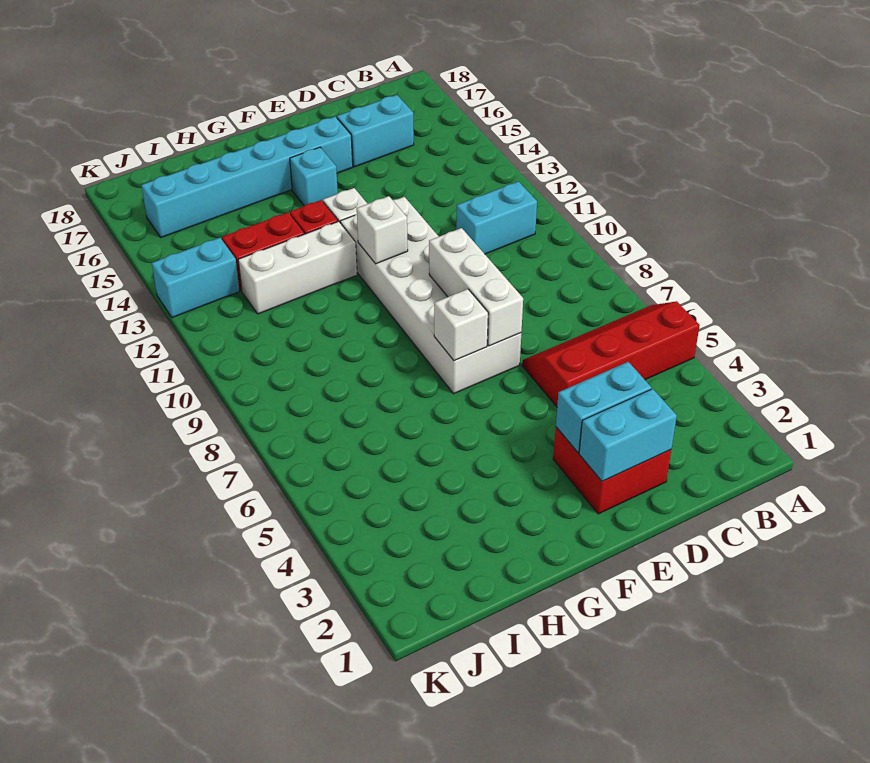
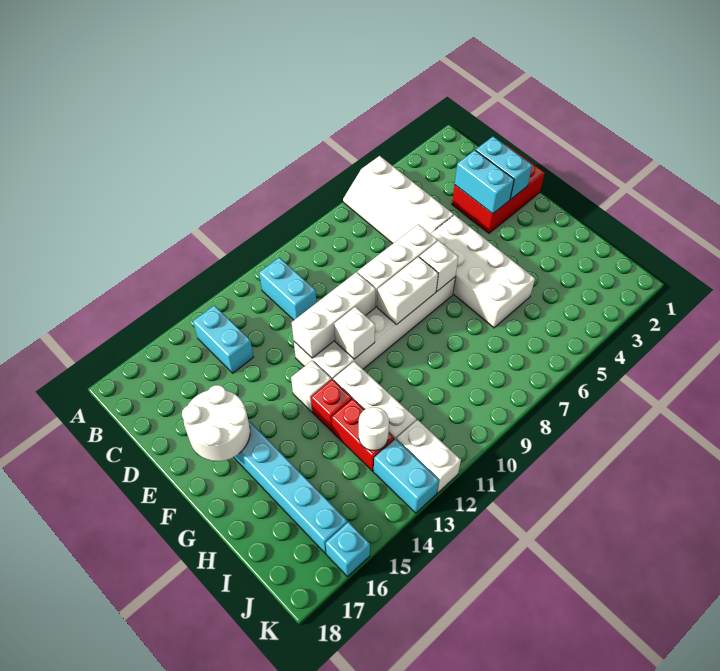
red 2x4 slope [522,301,700,406] -> white 2x4 slope [343,156,454,243]
cyan 1x2 brick [337,95,414,167] -> cyan 1x2 brick moved to [193,305,253,373]
red 2x2 brick [553,427,671,514] -> red 2x3 brick [452,145,545,233]
none -> white 2x4 brick [431,215,535,328]
none -> white 1x3 brick [292,272,376,358]
none -> white 2x2 round brick [182,385,250,461]
none -> white 1x2 brick [377,257,438,324]
cyan 1x1 brick [290,147,338,206] -> cyan 1x1 brick moved to [326,522,370,577]
none -> white 1x1 round brick [359,407,389,451]
none -> white 1x2 brick [396,420,461,493]

